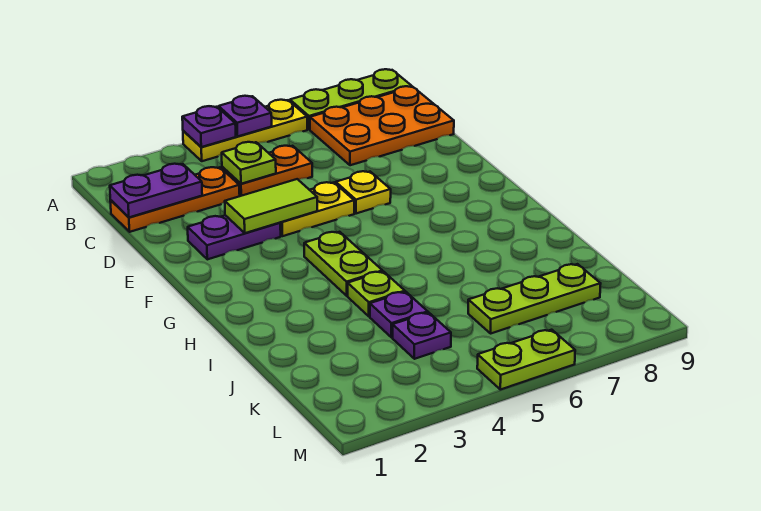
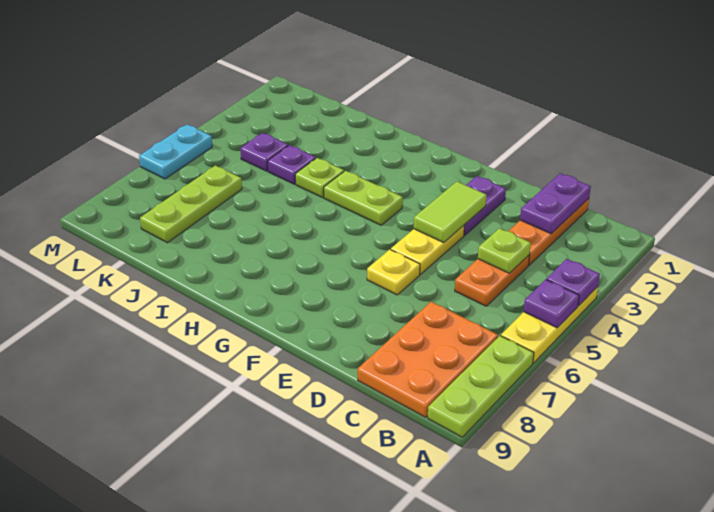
lime 1x2 plate [477,330,575,390] -> cyan 1x2 plate [139,125,212,179]

